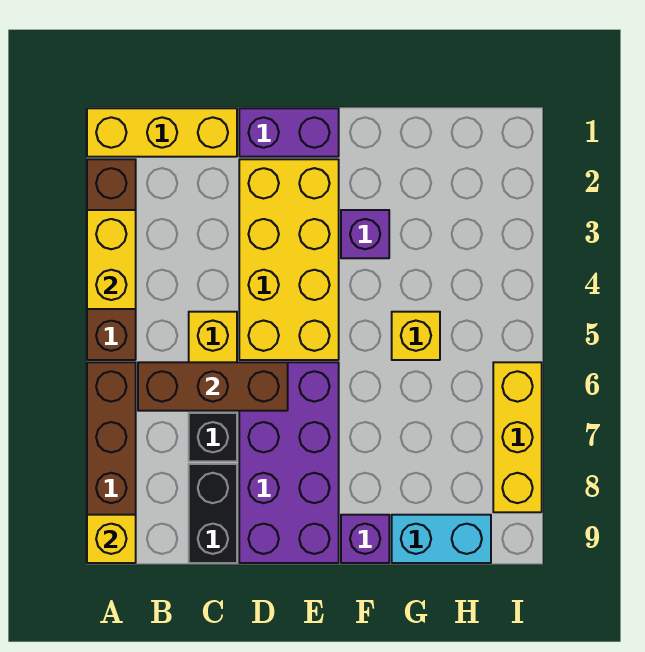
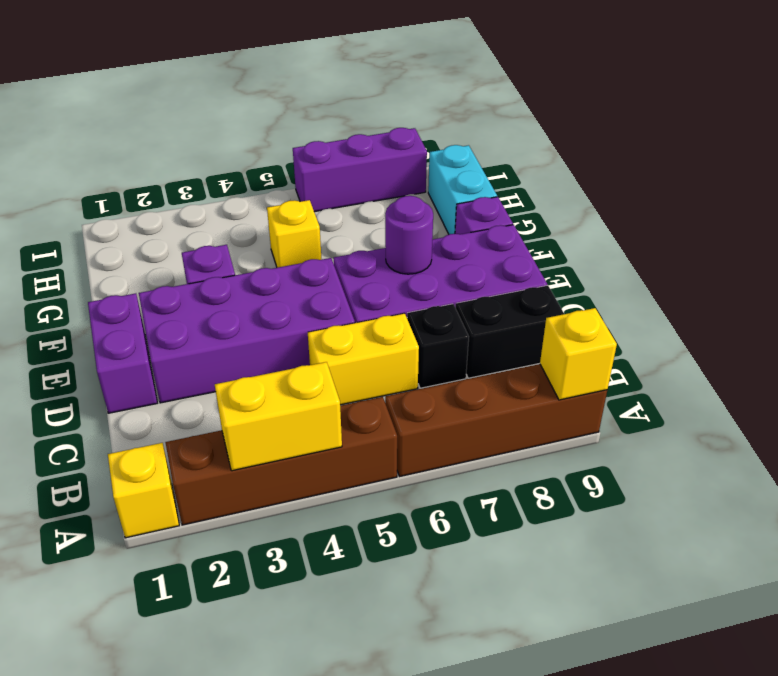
yellow 1x3 brick [87,108,237,157] -> yellow 1x1 brick [108,443,179,538]
brown 1x3 brick [138,362,288,411] -> none
yellow 2x4 brick [239,159,339,360] -> purple 2x4 brick [139,258,355,403]
none -> purple 1x1 round brick [385,196,433,274]
yellow 1x3 brick [493,362,542,512] -> purple 1x3 brick [293,128,427,212]

